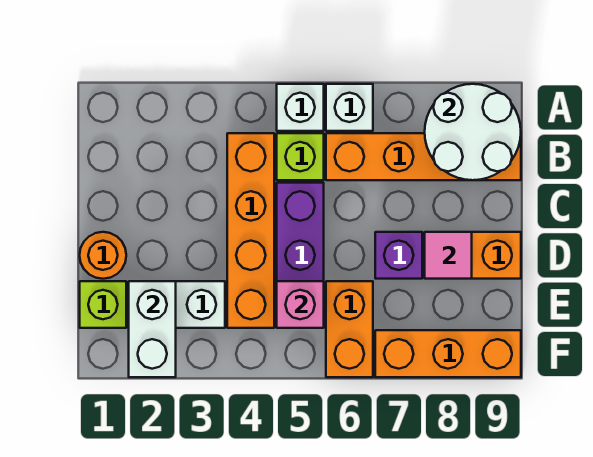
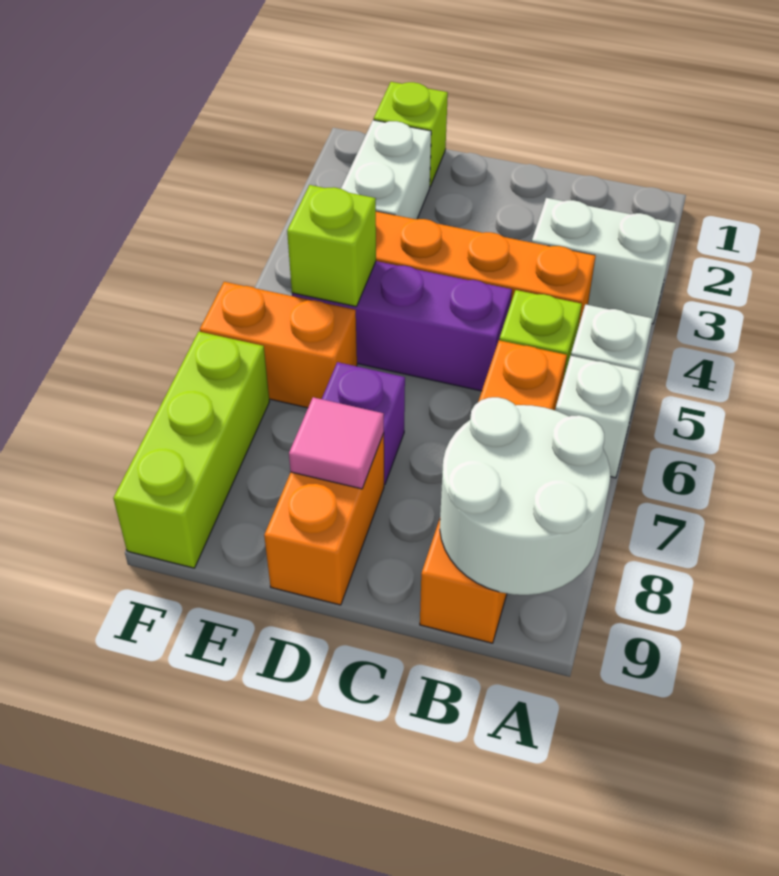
orange 1x1 round brick [80,232,126,279] -> none
white 1x2 brick [129,281,176,377] -> white 1x2 brick moved to [532,198,676,324]
pink 1x1 brick [277,281,324,328] -> lime 1x1 brick [287,185,376,306]
orange 1x3 brick [375,330,521,377] -> lime 1x3 brick [113,332,270,568]

